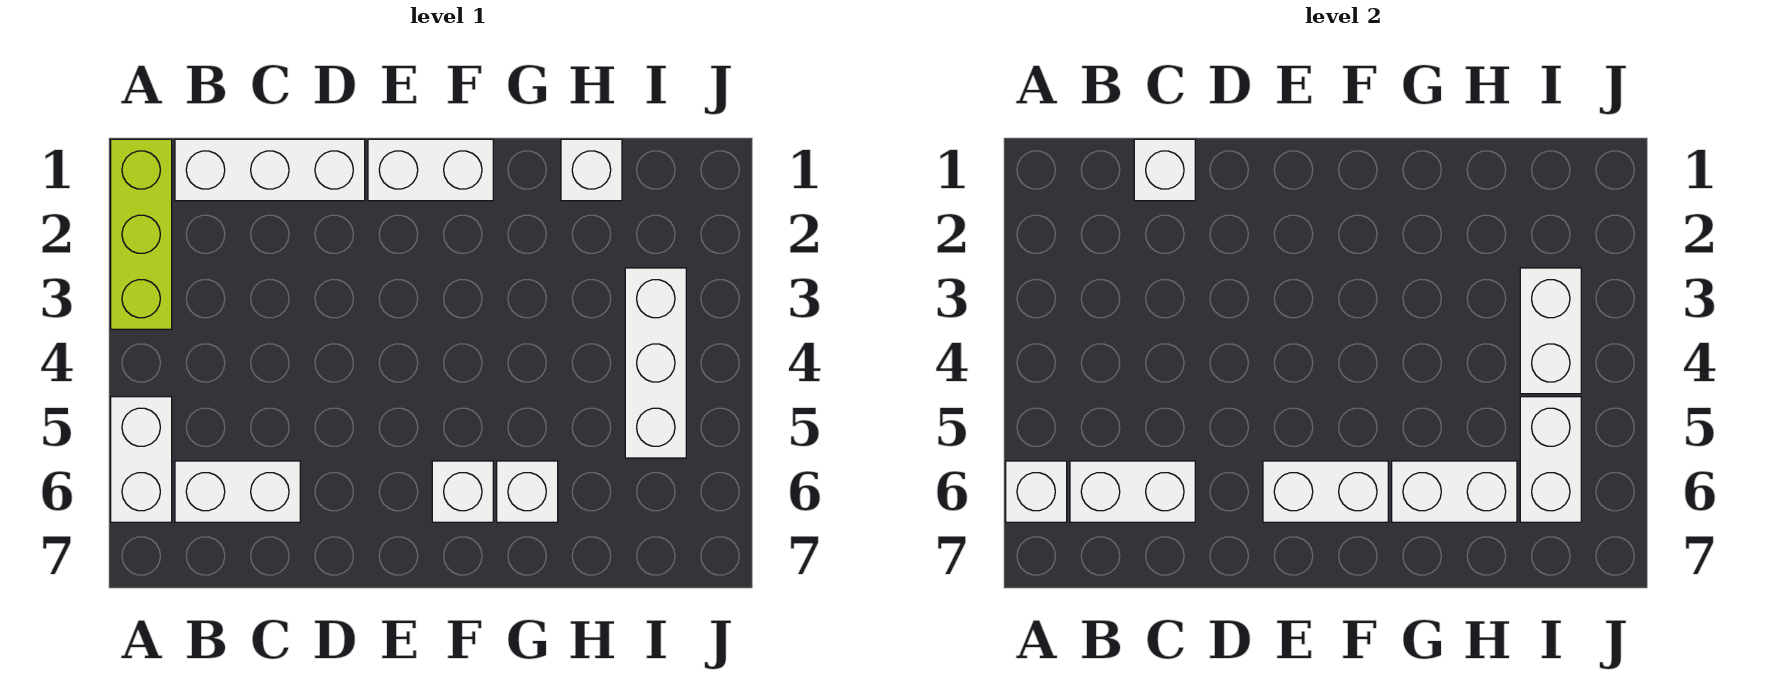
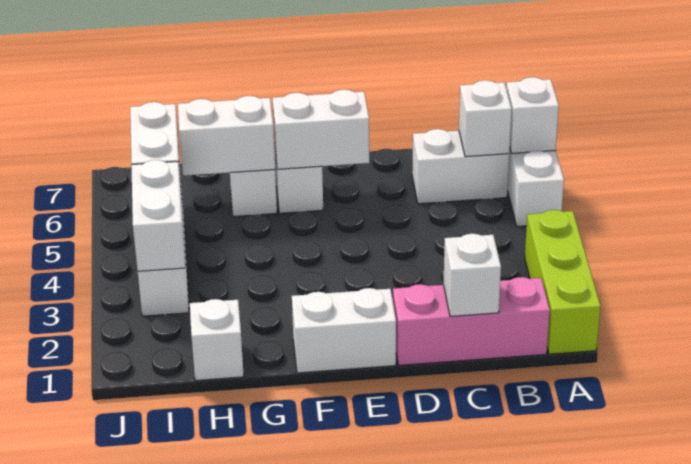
white 1x3 brick [175,139,365,201] -> pink 1x3 brick [393,277,550,365]
white 1x2 brick [1070,461,1195,522] -> white 1x1 brick [459,80,511,157]

